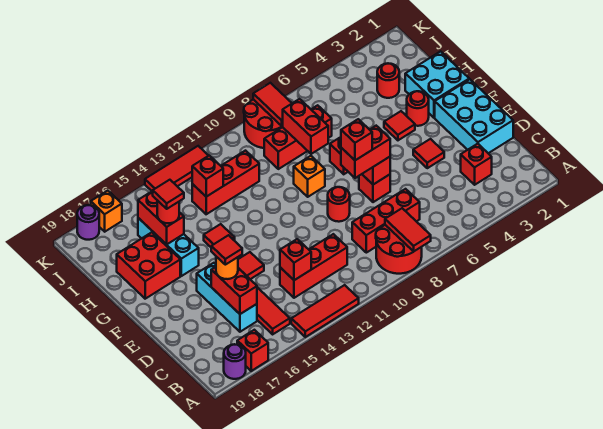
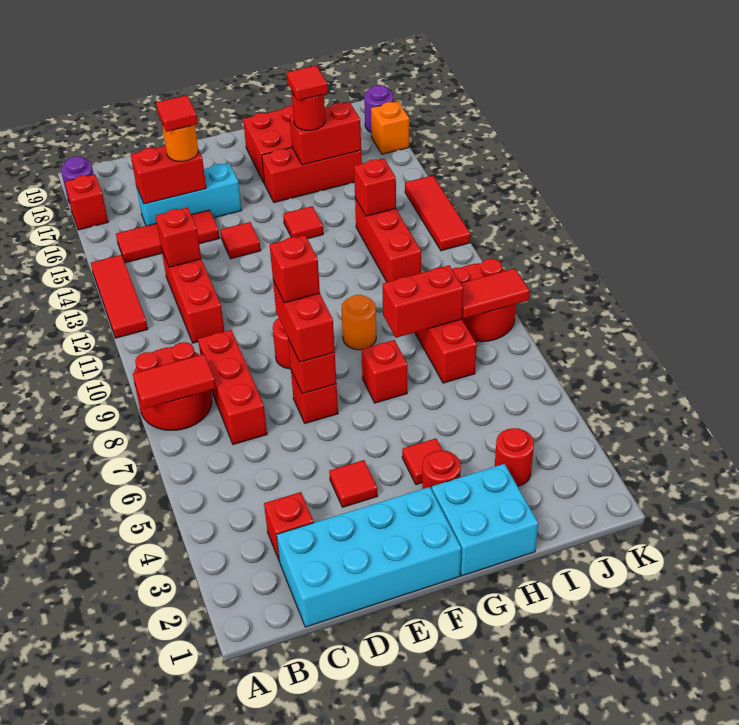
cyan 2x3 brick [435,79,513,153] -> cyan 2x4 brick [277,487,461,627]
orange 1x1 brick [294,156,325,197] -> orange 1x1 round brick [341,295,376,350]
cyan 1x3 brick [138,218,199,276] -> red 1x3 brick [262,148,362,202]

